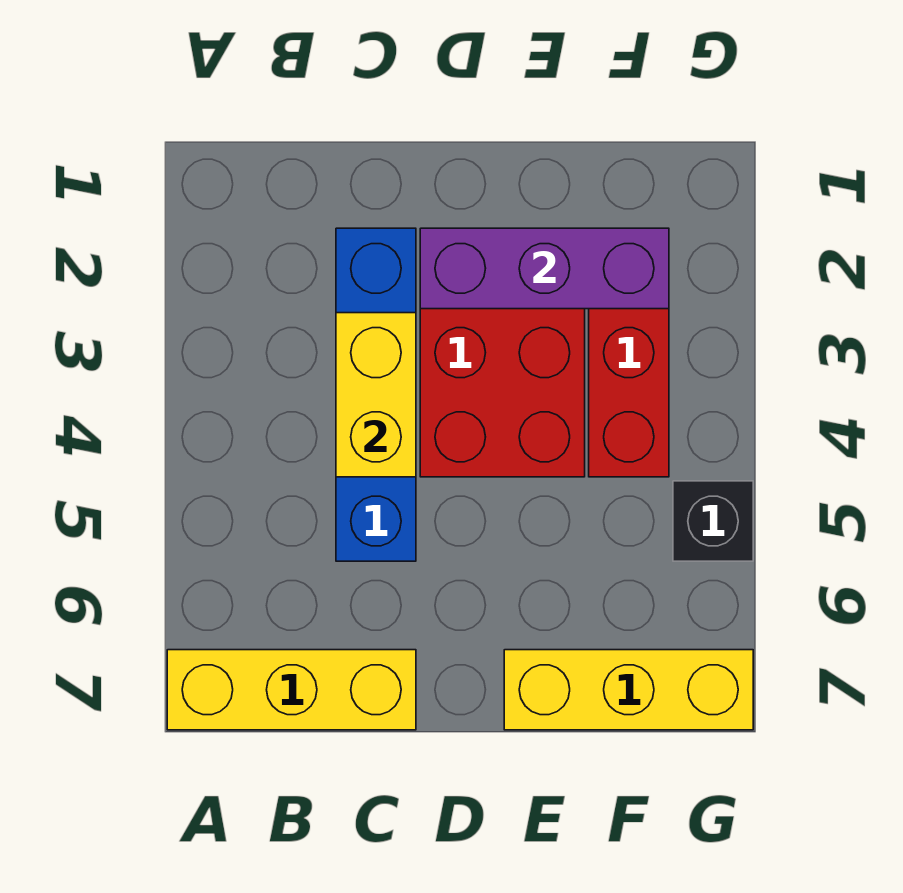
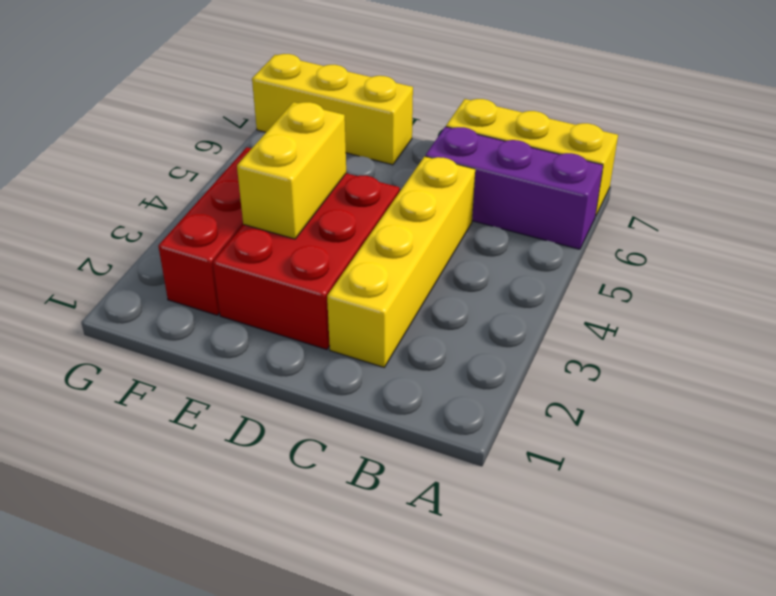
blue 1x4 brick [336,228,416,561] -> yellow 1x4 brick [327,156,475,367]
yellow 1x2 brick [336,313,416,477] -> yellow 1x2 brick moved to [237,102,346,239]
purple 1x3 brick [420,228,669,309] -> purple 1x3 brick moved to [425,127,603,249]
black 1x1 brick [673,481,753,561] -> none

